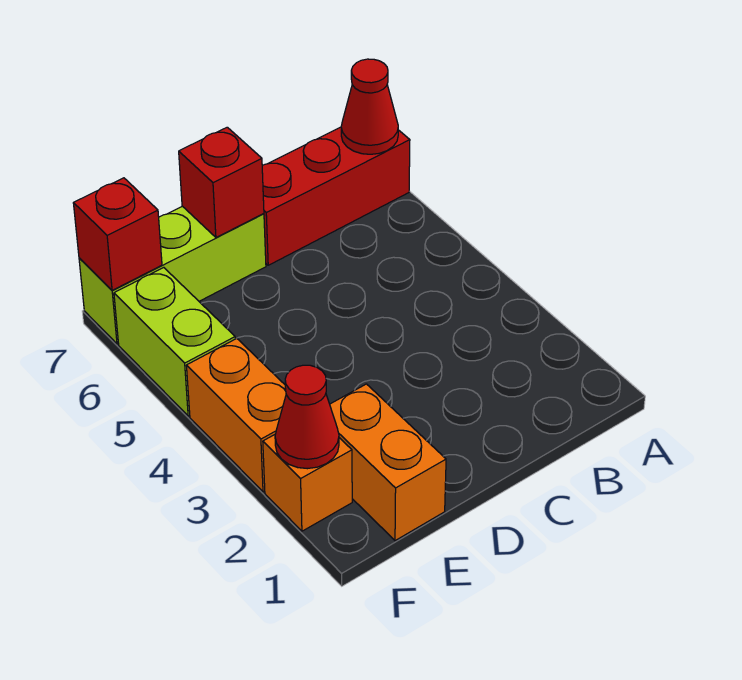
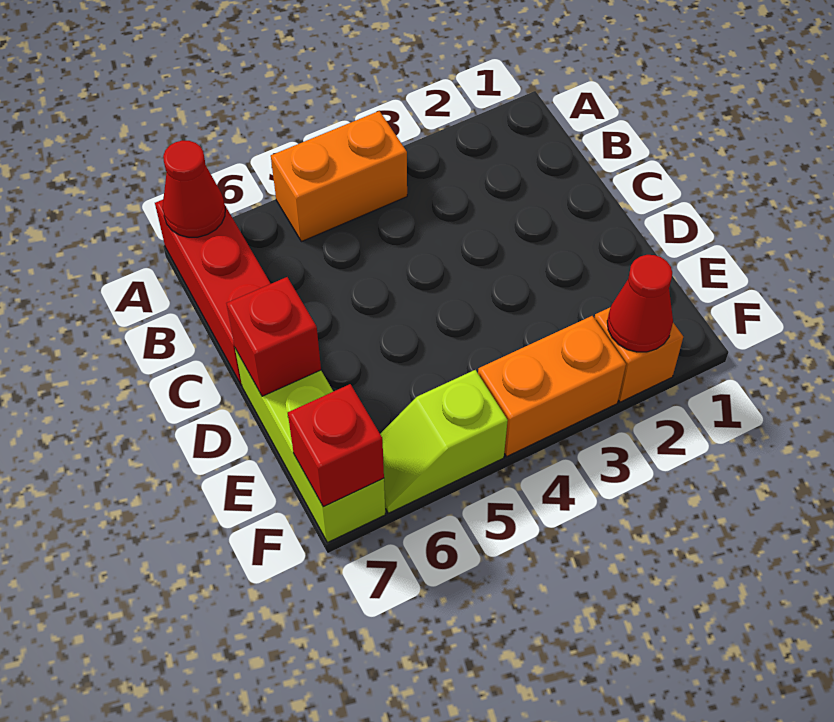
orange 1x2 brick [330,384,446,541] -> orange 1x2 brick moved to [271,111,407,242]
lime 1x2 brick [114,268,235,416] -> lime 1x2 slope [380,370,508,513]

